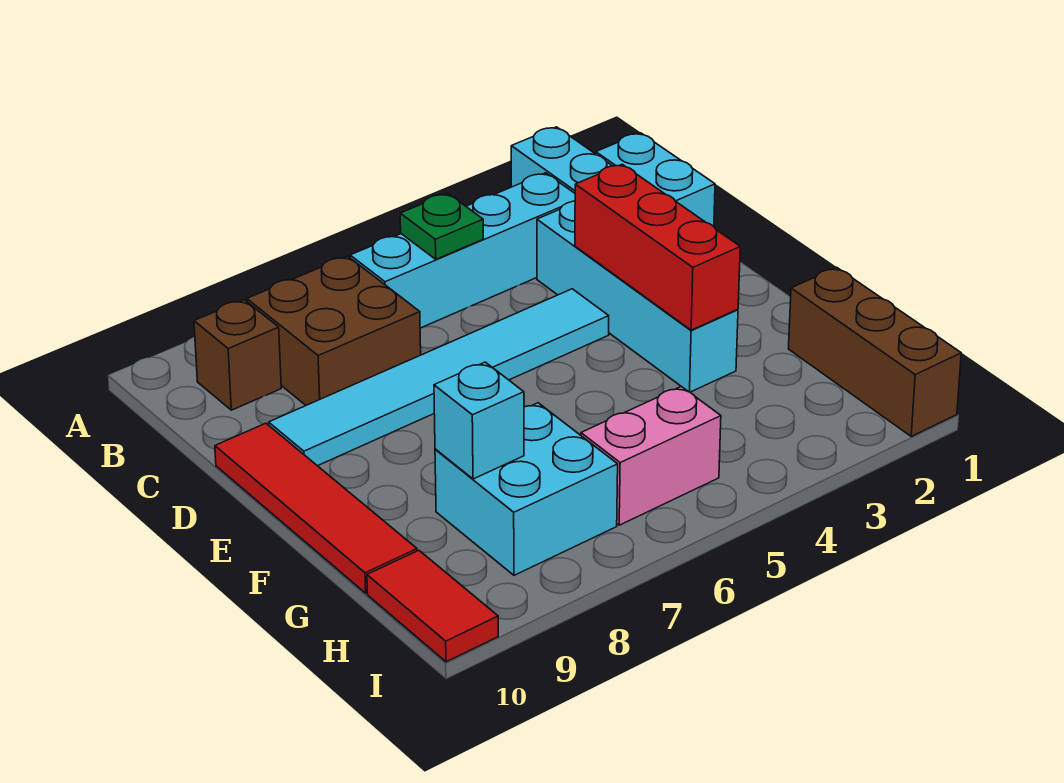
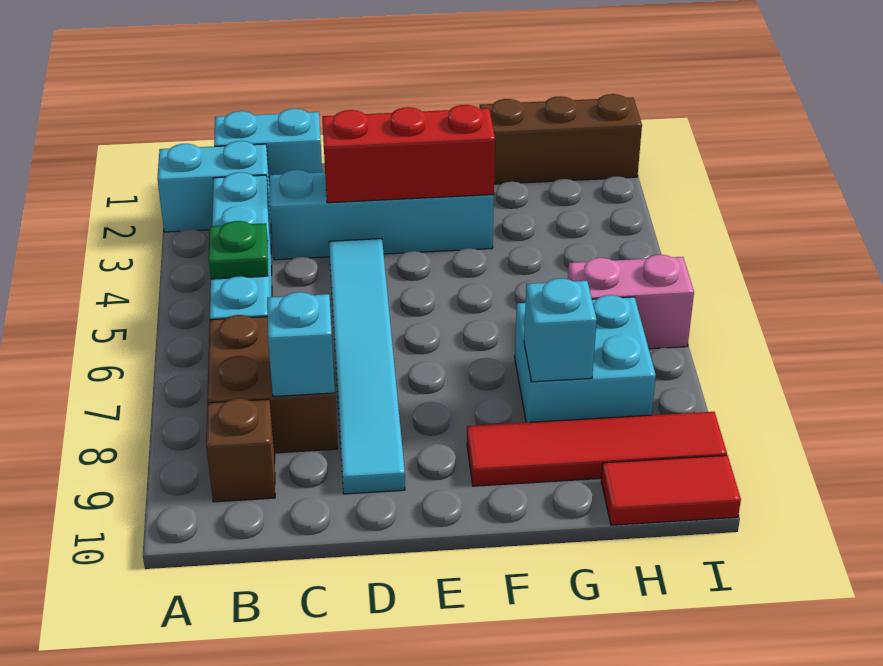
none -> cyan 1x1 brick [267,292,335,396]
red 1x4 tile [215,423,417,593] -> red 1x4 tile moved to [467,412,727,486]
pink 1x2 brick [581,386,721,525] -> pink 1x2 brick turned to [568,255,694,349]

